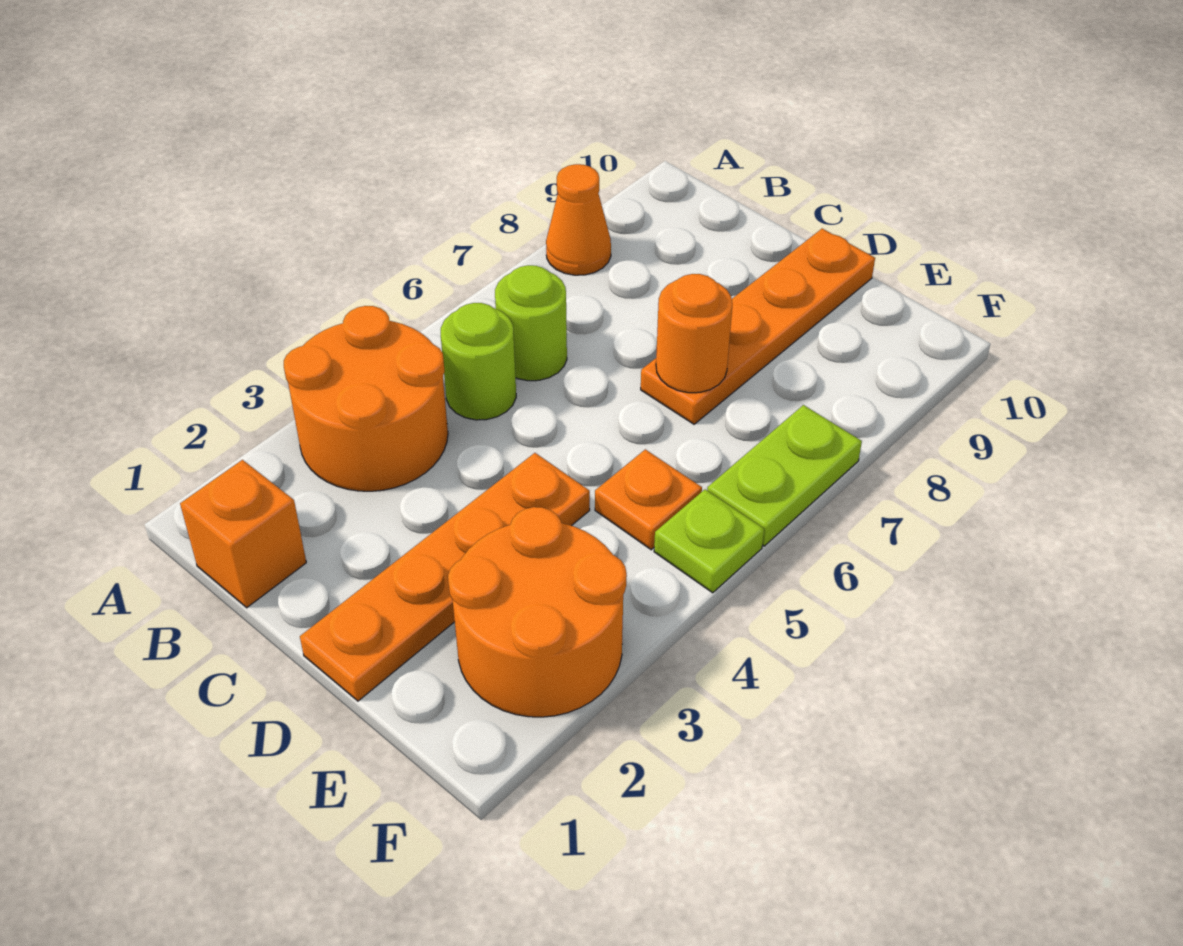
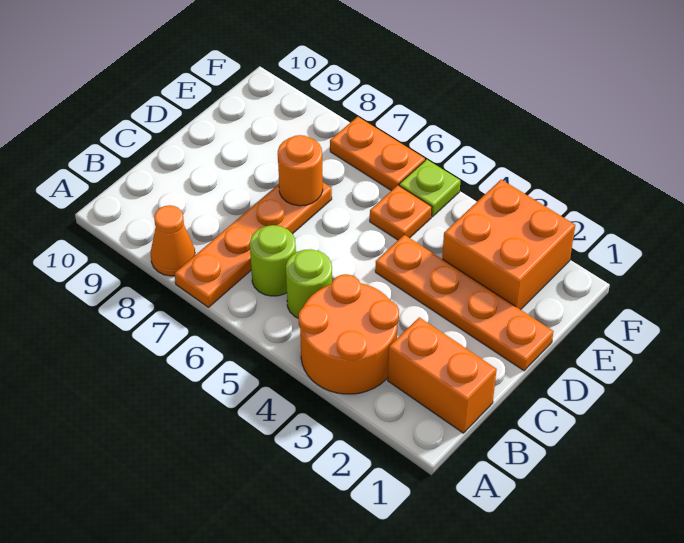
orange 1x1 brick [180,460,306,608] -> orange 1x2 brick [388,317,497,433]
orange 1x4 plate [641,229,875,424] -> orange 1x4 plate turned to [174,182,332,307]
orange 2x2 round brick [448,507,627,717] -> orange 2x2 brick [442,180,575,310]
lime 1x2 plate [707,405,862,546] -> orange 1x2 plate [330,117,425,191]

